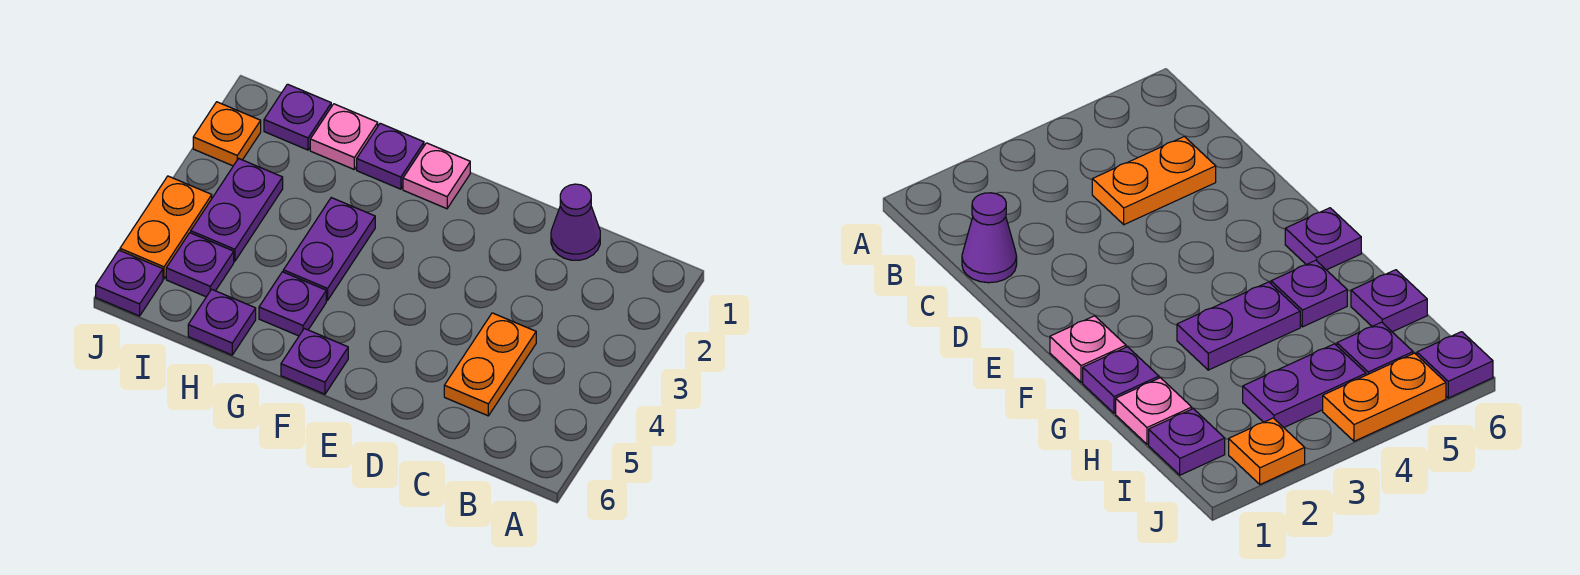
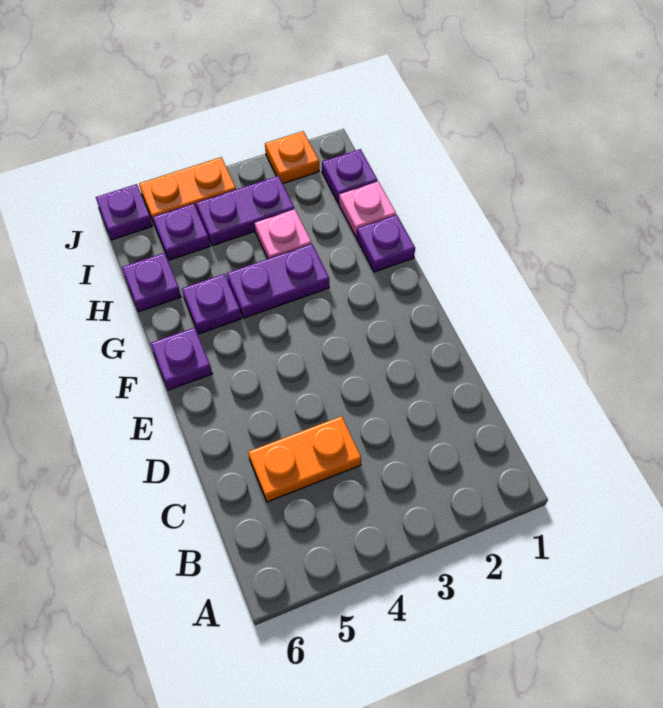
purple 1x1 cone [551,184,600,260] -> none
pink 1x1 plate [403,143,470,209] -> pink 1x1 plate moved to [255,209,311,259]

